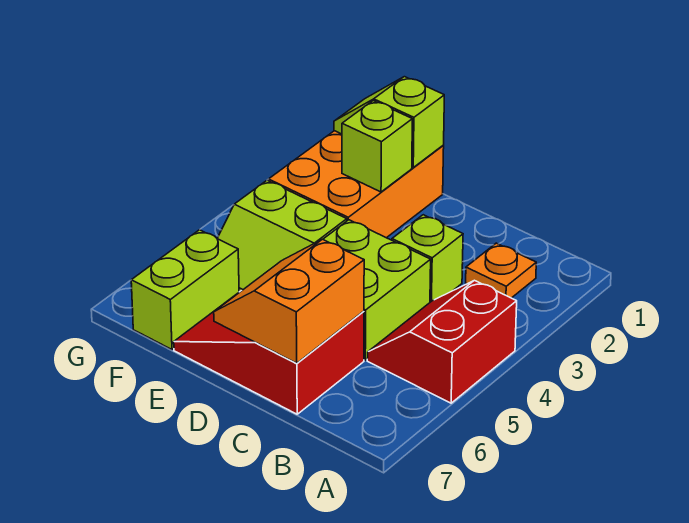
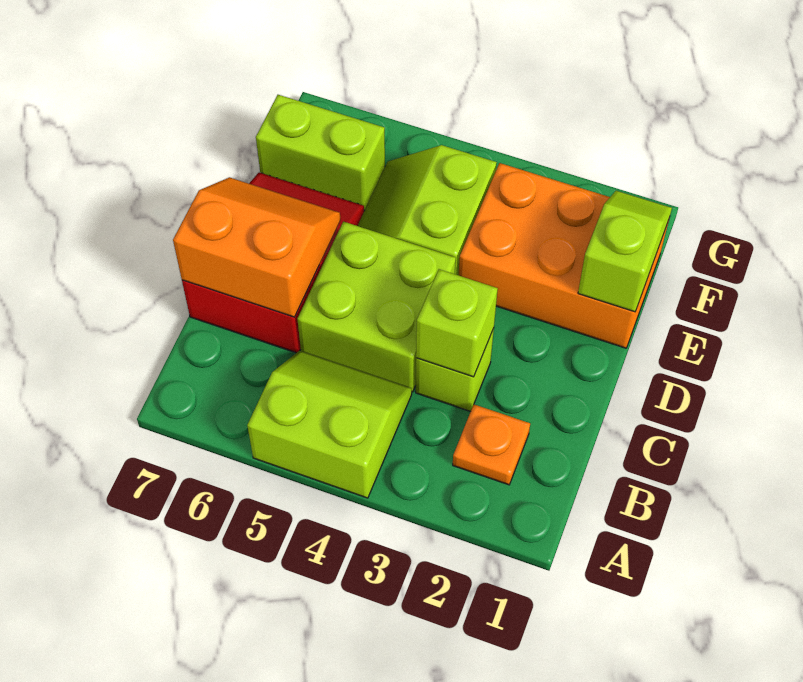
red 2x2 slope [367,280,517,403] -> lime 2x2 slope [247,351,412,498]
lime 1x1 brick [342,101,412,192] -> lime 1x1 brick moved to [416,269,498,377]

